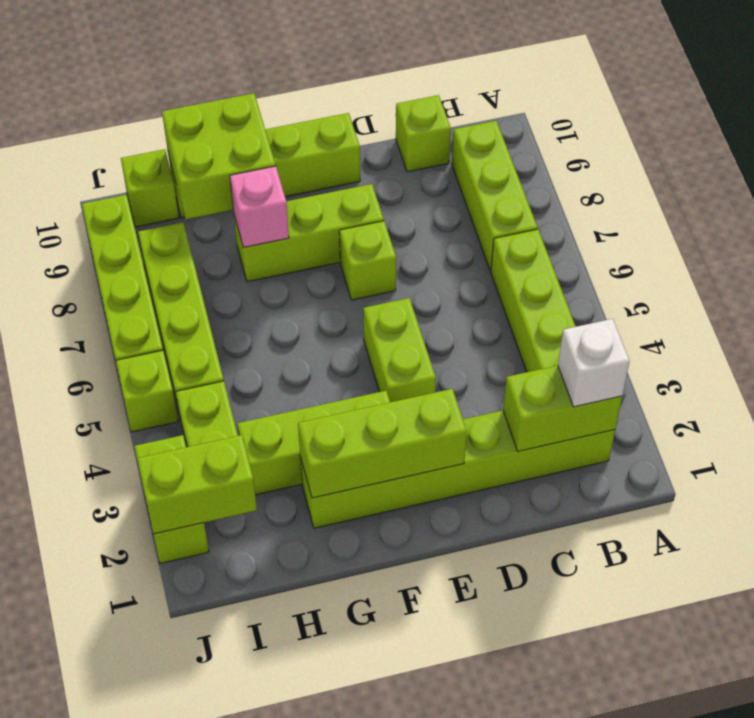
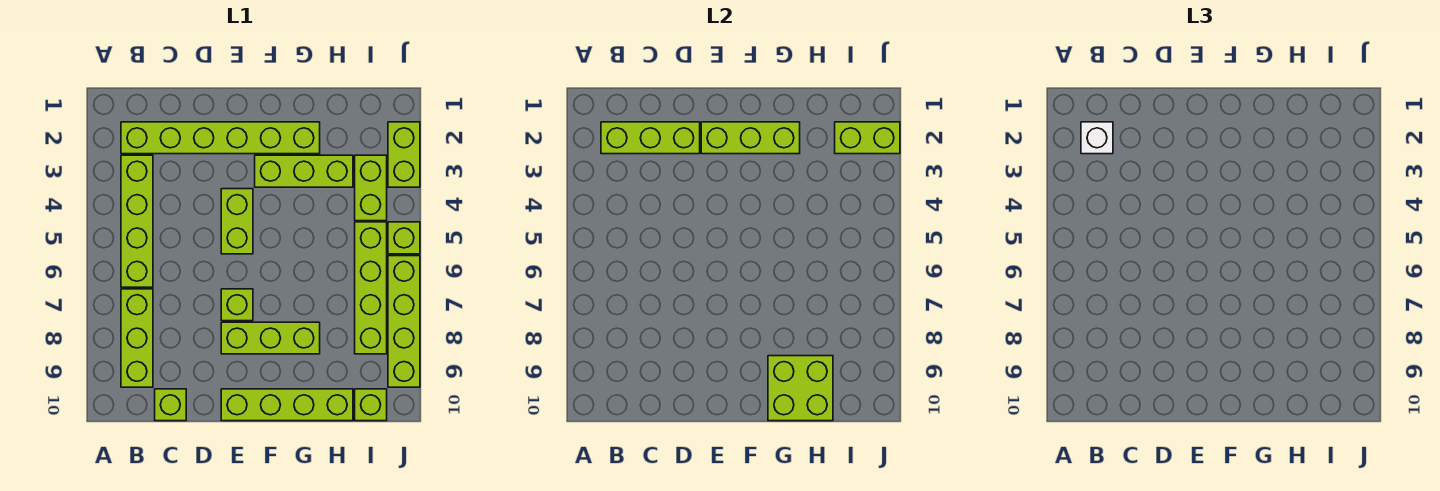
lime 1x2 brick [503,366,622,451] -> lime 1x3 brick [601,122,700,154]
pink 1x1 brick [230,166,289,248] -> none

